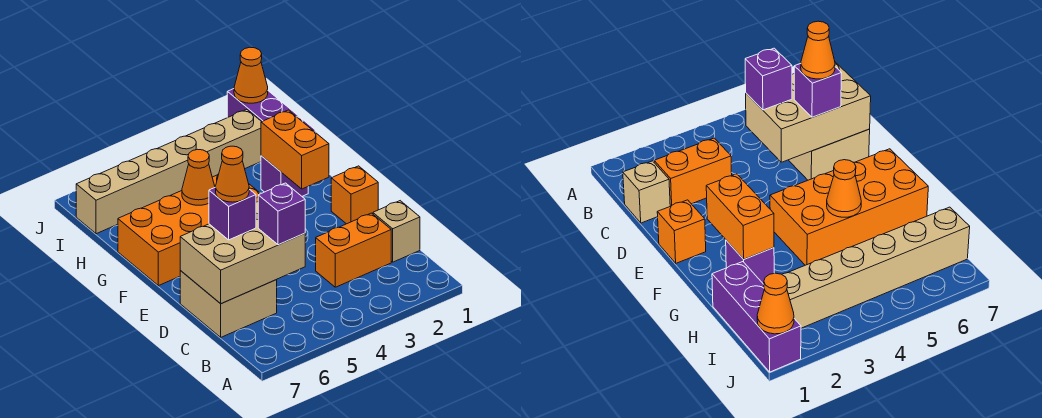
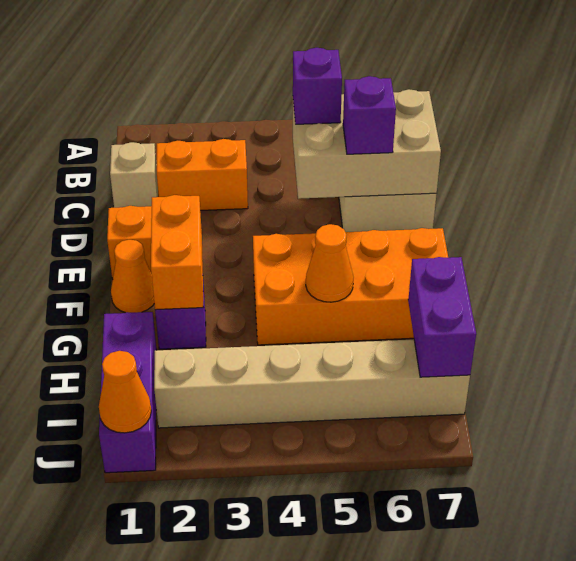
orange 1x1 cone [216,146,249,202] -> orange 1x1 cone moved to [111,240,154,313]
none -> purple 1x2 brick [408,257,476,377]

